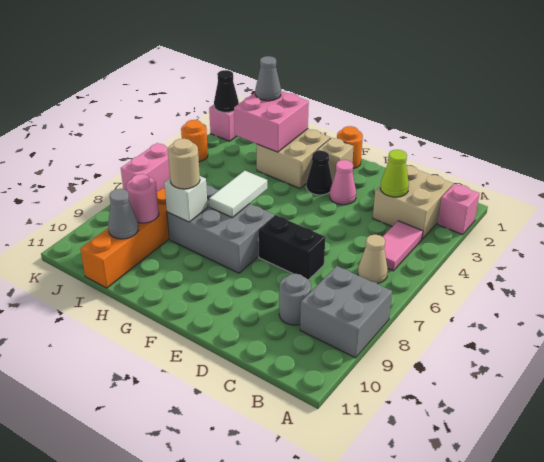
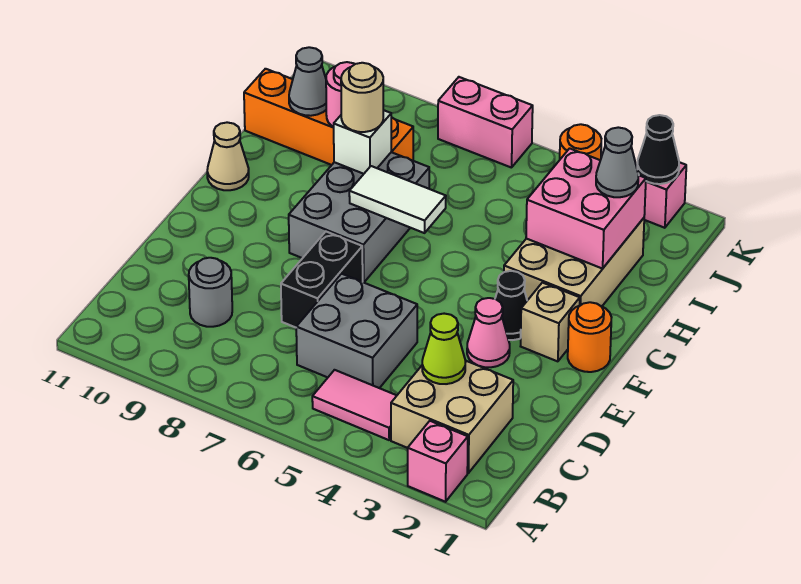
grey 2x2 brick [300,266,392,358] -> grey 2x2 brick moved to [296,274,417,388]
tan 1x1 cone [358,235,388,284] -> tan 1x1 cone moved to [207,122,249,190]
tan 2x2 brick [257,129,330,188] -> tan 2x3 brick [504,218,644,306]

